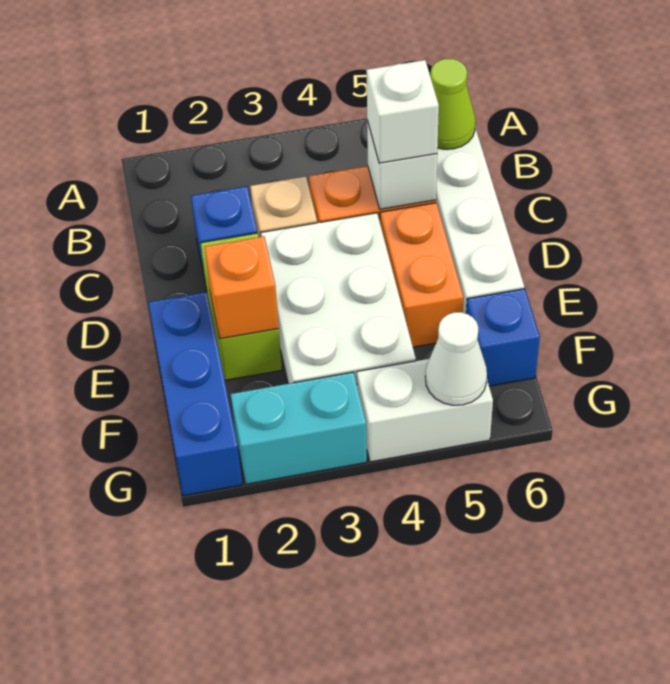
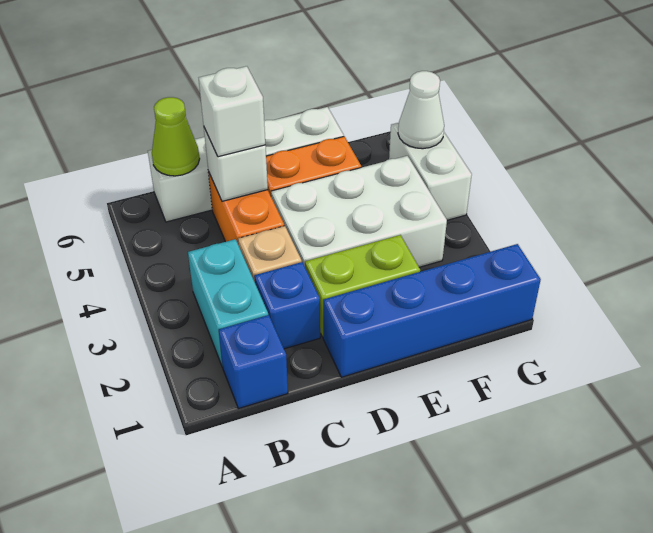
blue 1x3 brick [149,292,242,496] -> blue 1x4 brick [323,244,541,377]
orange 1x1 brick [205,236,279,339] -> none
blue 1x1 brick [466,289,540,386] -> blue 1x1 brick moved to [219,315,288,409]
cyan 1x2 brick [231,372,367,484] -> cyan 1x2 brick moved to [188,239,268,367]

